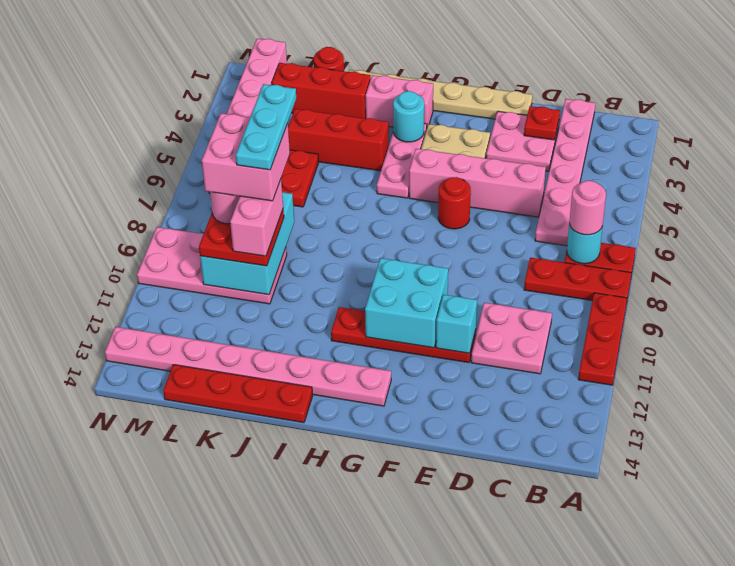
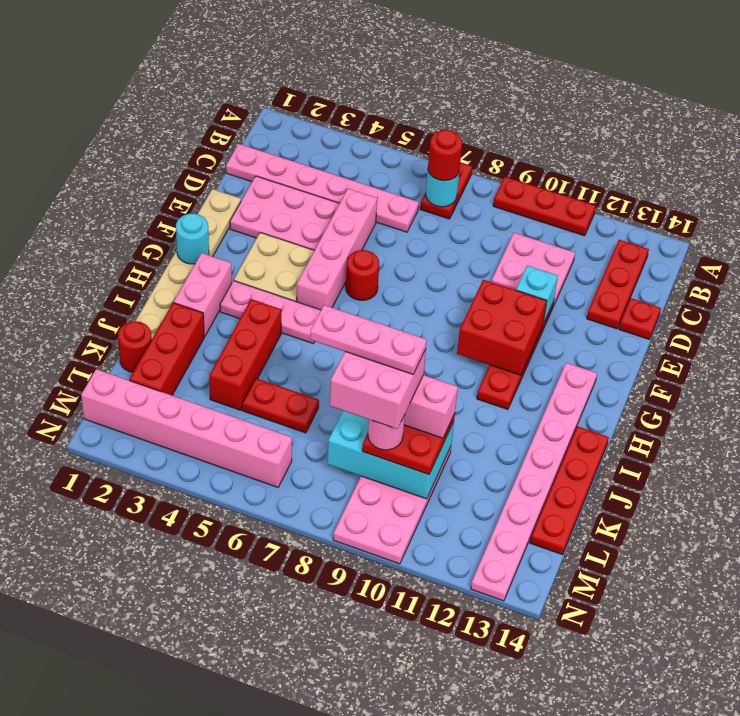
red 1x3 plate [524,258,632,300] -> red 1x3 plate moved to [587,240,649,329]
pink 1x1 round brick [570,181,606,235] -> red 1x1 round brick [428,130,462,181]
pink 2x2 plate [486,111,559,171] -> pink 2x3 plate [230,176,340,250]
red 1x1 plate [524,106,560,140] -> red 1x1 plate moved to [619,298,661,340]
cyan 2x2 brick [365,258,448,348] -> red 2x2 brick [457,280,547,375]
cyan 1x1 round brick [393,91,424,142] -> cyan 1x1 round brick moved to [176,214,209,264]
cyan 1x3 plate [236,84,296,170] -> pink 1x3 plate [310,305,427,374]

